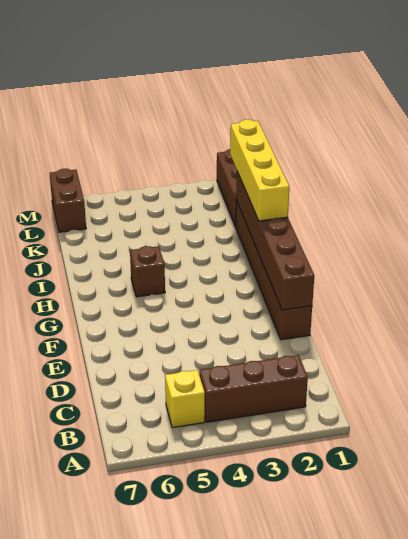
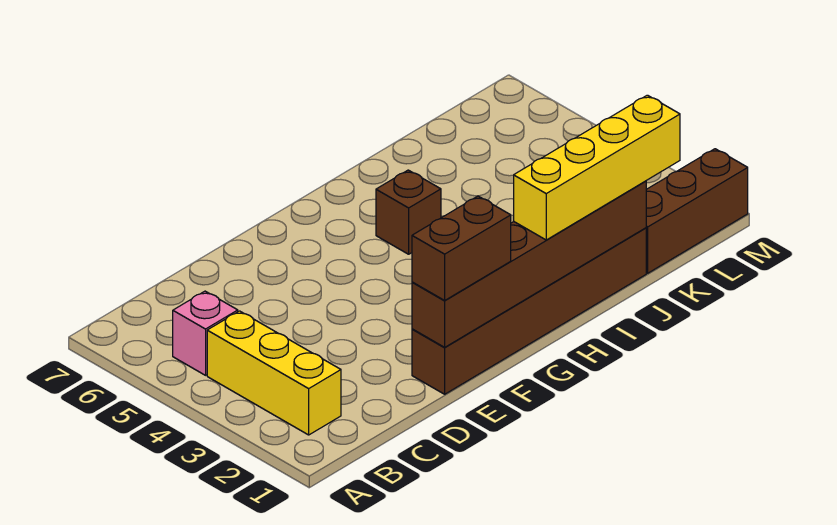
brown 1x3 brick [199,355,308,422] -> yellow 1x3 brick [207,311,341,435]
yellow 1x1 brick [165,370,205,428] -> pink 1x1 brick [173,291,238,375]
brown 1x2 brick [50,169,86,232] -> brown 1x2 brick moved to [412,196,511,300]

